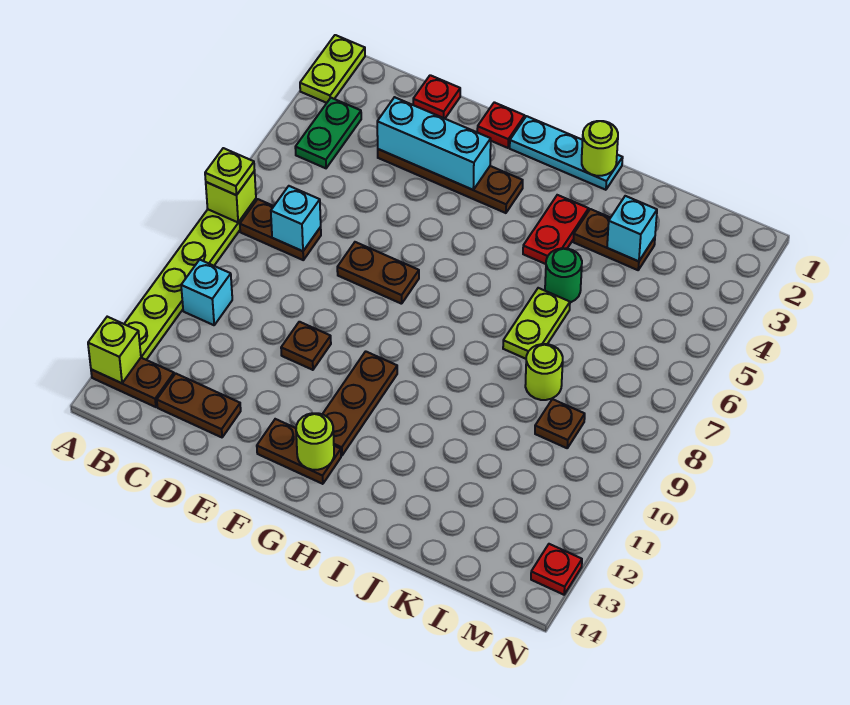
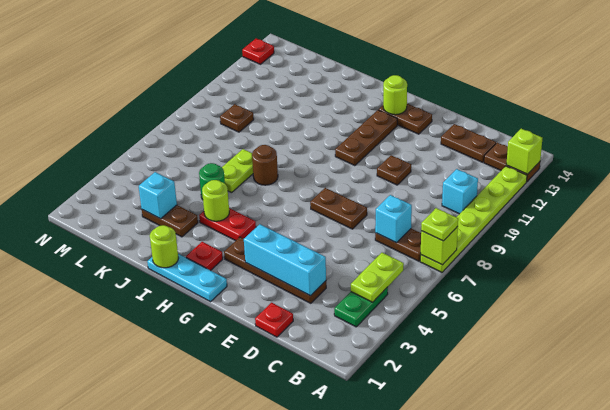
lime 1x2 plate [300,35,365,103] -> lime 1x2 plate moved to [351,253,404,302]
red 1x1 plate [477,102,525,148] -> red 1x1 plate moved to [186,242,223,271]
red 1x2 plate [523,195,589,264] -> red 1x2 plate turned to [199,208,256,241]
none -> brown 1x1 round brick [252,145,278,185]
lime 1x1 round brick [525,344,563,400] -> lime 1x1 round brick moved to [202,180,229,221]

